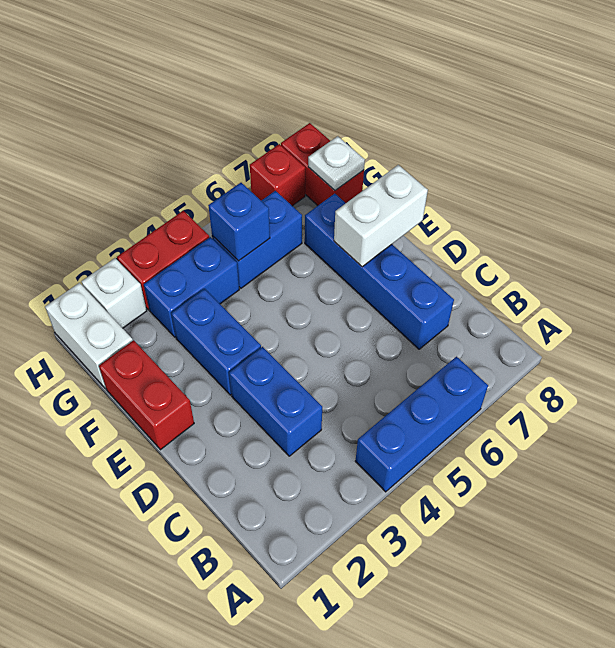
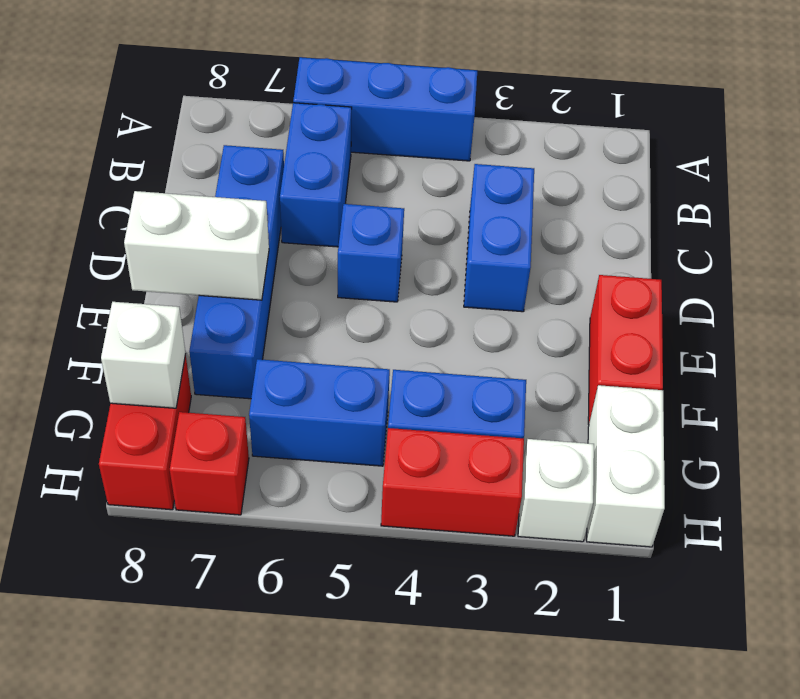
blue 1x2 brick [171,289,261,395] -> blue 1x2 brick moved to [280,103,352,247]
blue 1x1 brick [208,183,270,261] -> blue 1x1 brick moved to [338,204,404,302]
white 1x1 plate [308,136,365,190] -> white 1x1 brick [101,302,186,408]

